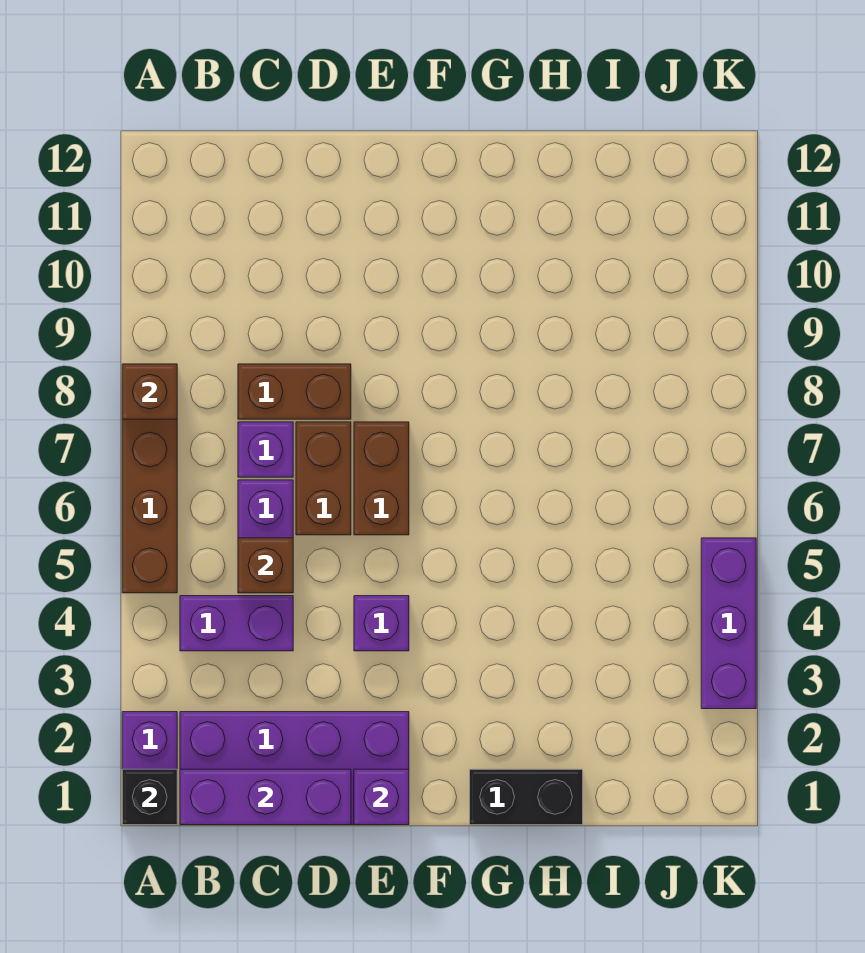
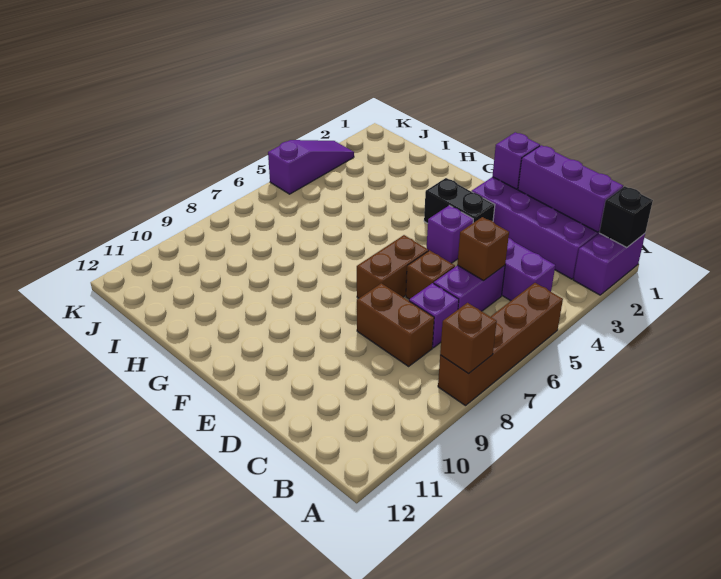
brown 1x2 brick [296,422,351,535] -> brown 1x1 brick [406,250,455,299]
black 1x2 brick [470,769,583,825] -> black 1x2 brick moved to [424,178,495,223]
purple 1x3 brick [701,538,756,709] -> purple 1x3 slope [268,140,354,194]

